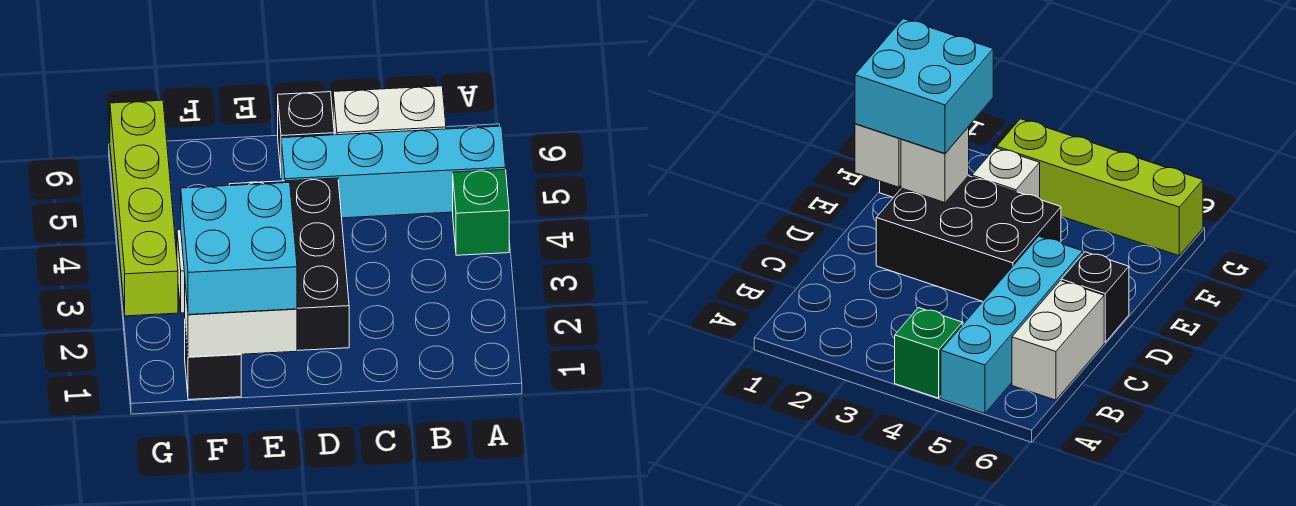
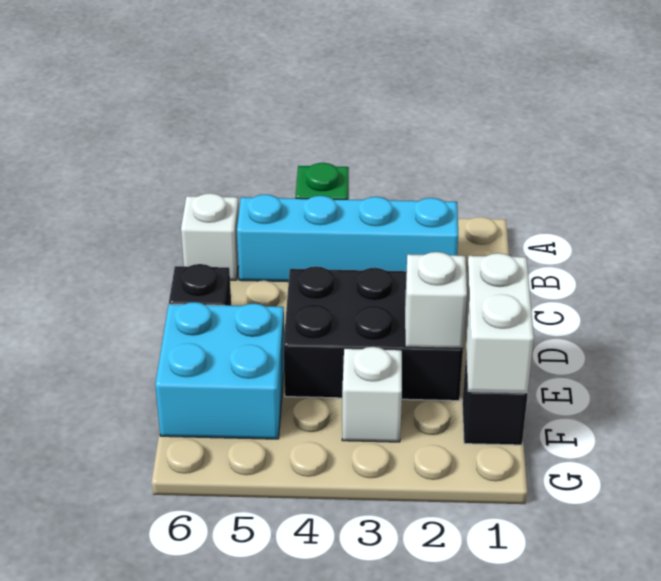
cyan 1x4 brick [281,126,506,218] -> cyan 1x4 brick turned to [237,194,458,282]
white 1x2 brick [333,86,446,135] -> white 1x1 brick [181,193,239,280]
cyan 2x2 brick [181,183,297,315] -> cyan 2x2 brick moved to [155,302,284,439]
lime 1x4 brick [110,100,178,316] -> none

